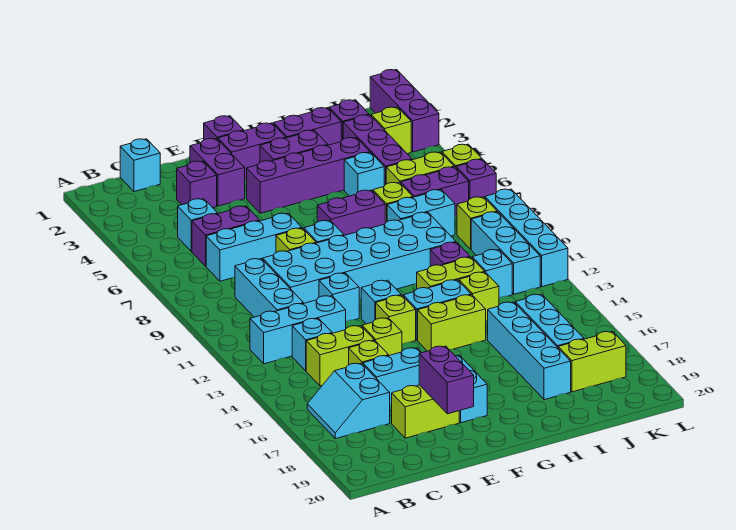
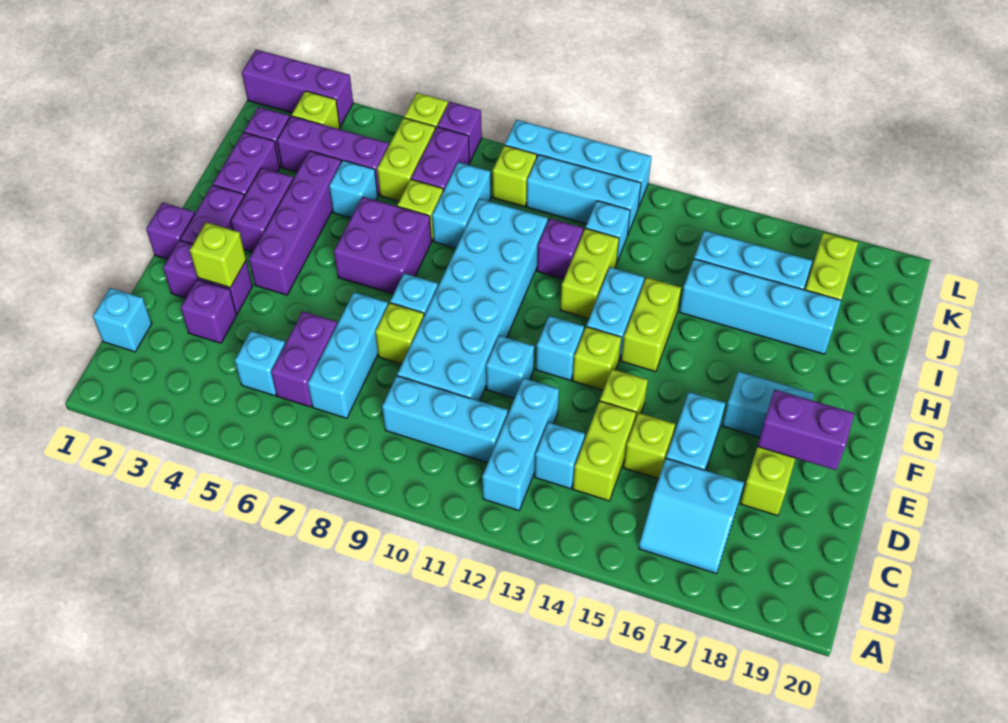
purple 1x2 brick [317,190,385,235] -> purple 2x2 brick [334,197,431,294]
lime 1x1 brick [459,272,499,321] -> lime 1x1 brick moved to [190,222,246,288]

